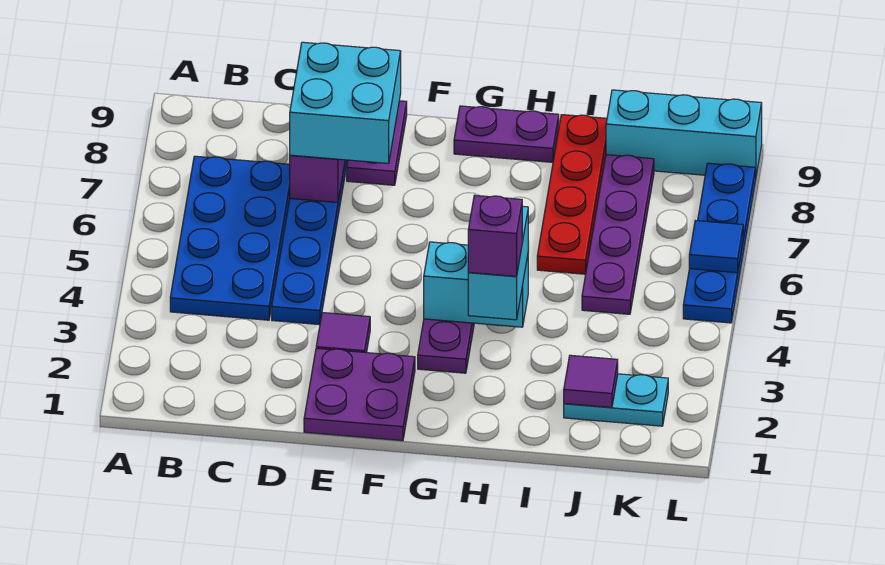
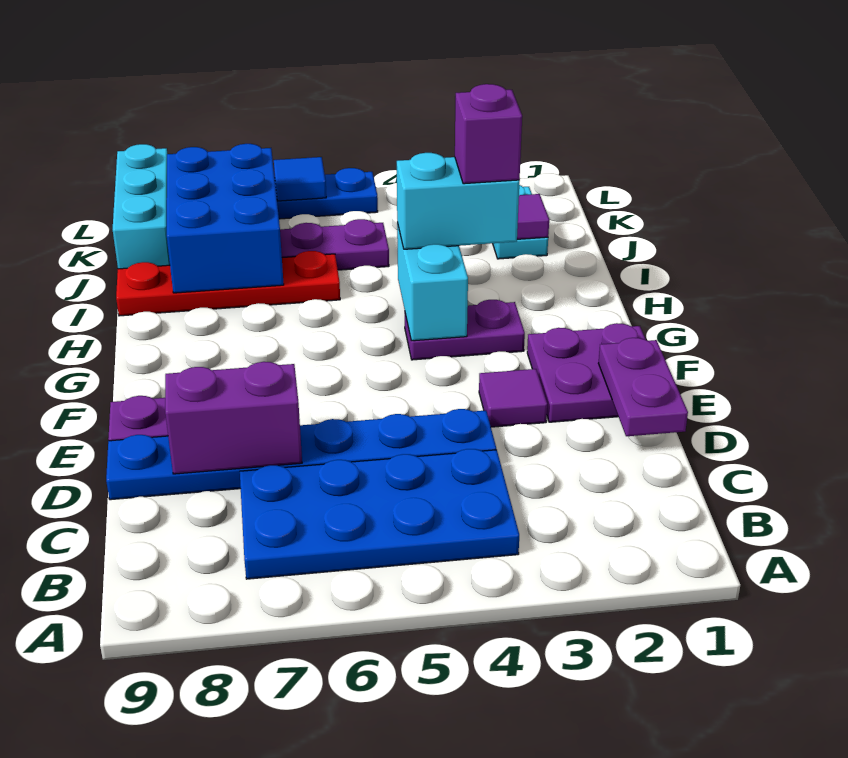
cyan 2x2 brick [290,42,401,163] -> none
purple 1x2 plate [454,106,559,162] -> purple 1x2 plate moved to [598,338,688,436]
none -> blue 2x3 brick [167,144,284,293]

